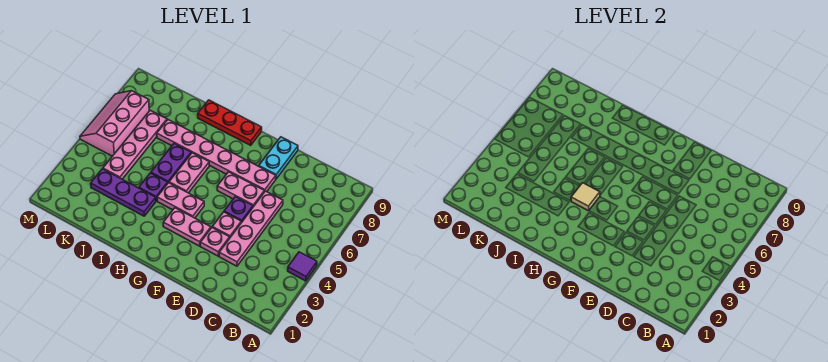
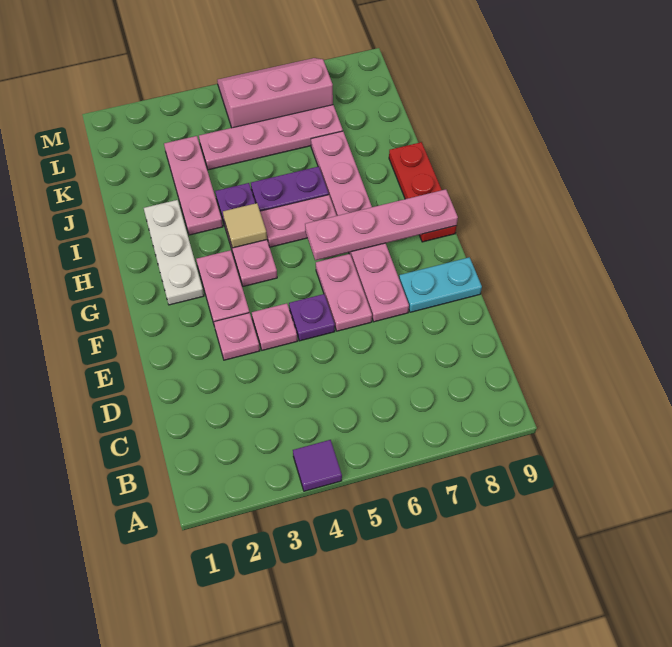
pink 1x4 plate [219,191,283,266] -> pink 1x4 plate moved to [305,189,458,260]
none -> white 1x3 plate [144,200,204,305]
purple 1x3 plate [91,169,156,216] -> pink 1x3 plate [164,136,223,235]

